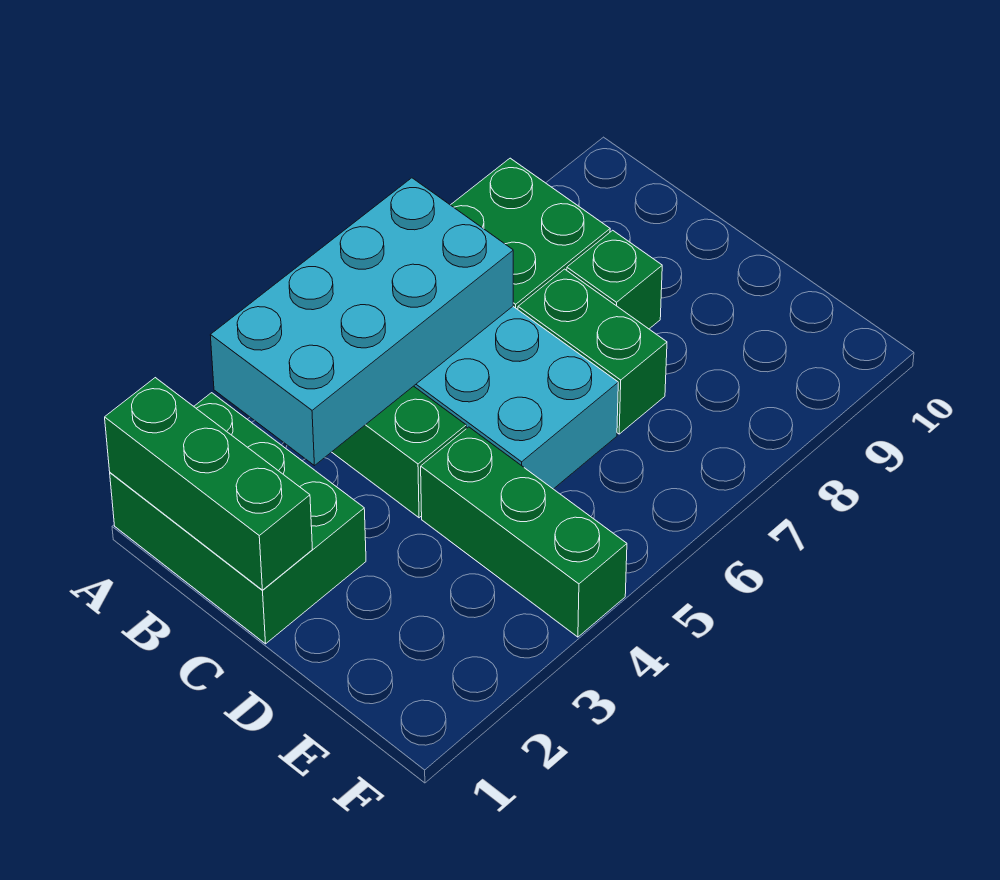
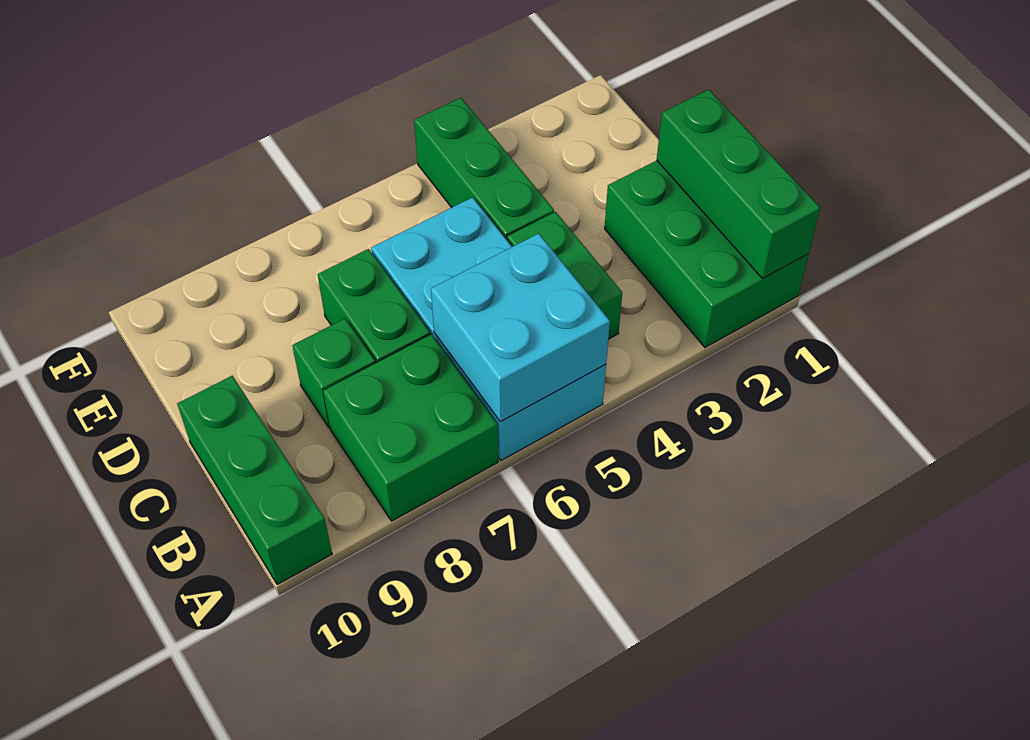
cyan 2x4 brick [210,178,513,466] -> cyan 2x2 brick [431,234,610,422]
none -> green 1x3 brick [177,376,332,585]

